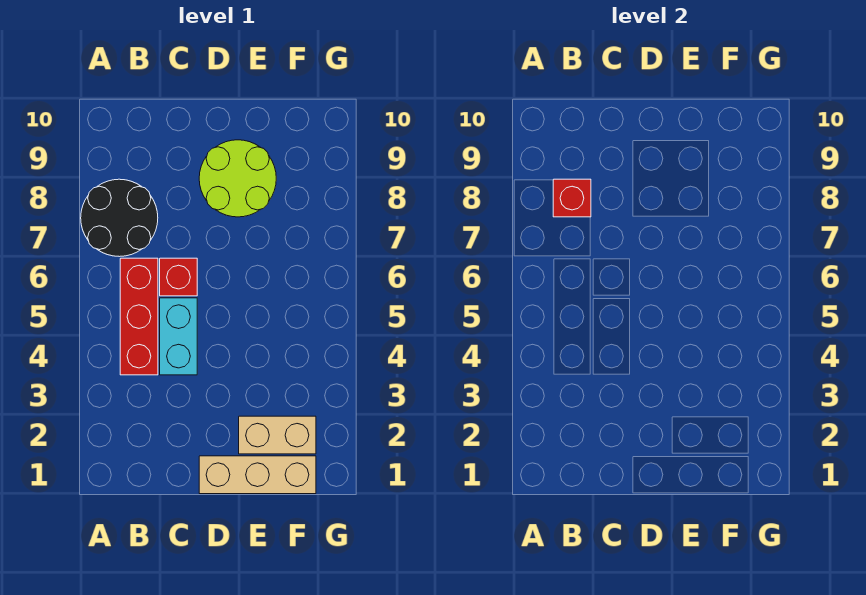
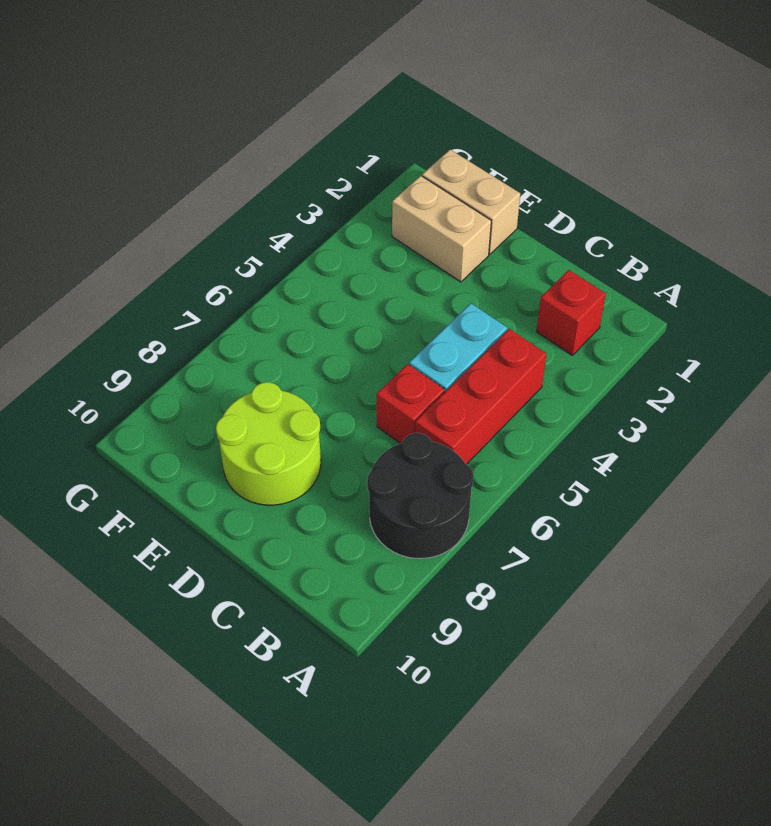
red 1x1 brick [553,179,591,217] -> red 1x1 brick moved to [536,270,606,355]
tan 1x3 brick [199,456,316,494] -> tan 1x2 brick [422,150,520,254]

